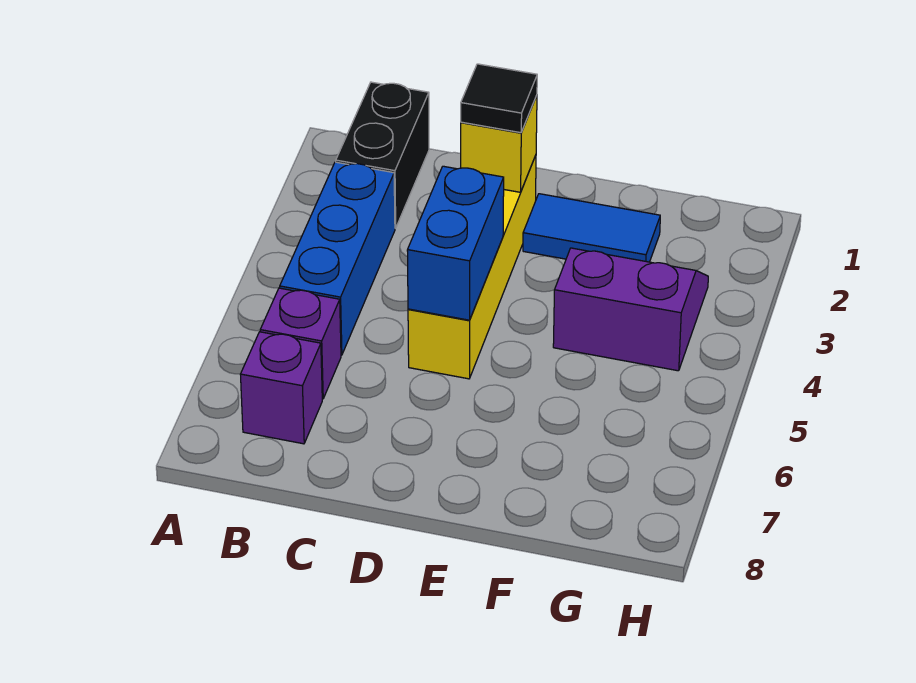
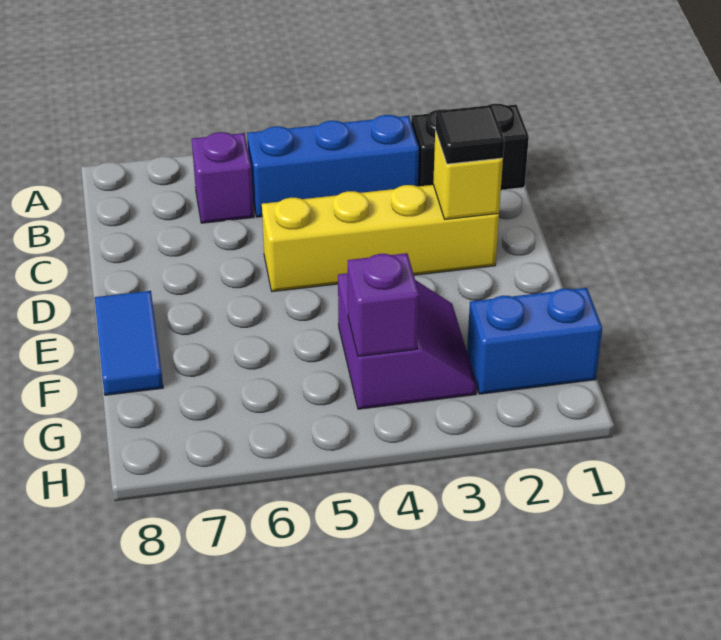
purple 1x1 brick [240,332,322,444] -> purple 1x1 brick moved to [348,253,419,356]
blue 1x2 brick [407,166,504,320] -> blue 1x2 brick moved to [467,288,602,394]
blue 1x2 tile [523,194,660,262] -> blue 1x2 tile moved to [95,291,163,395]

